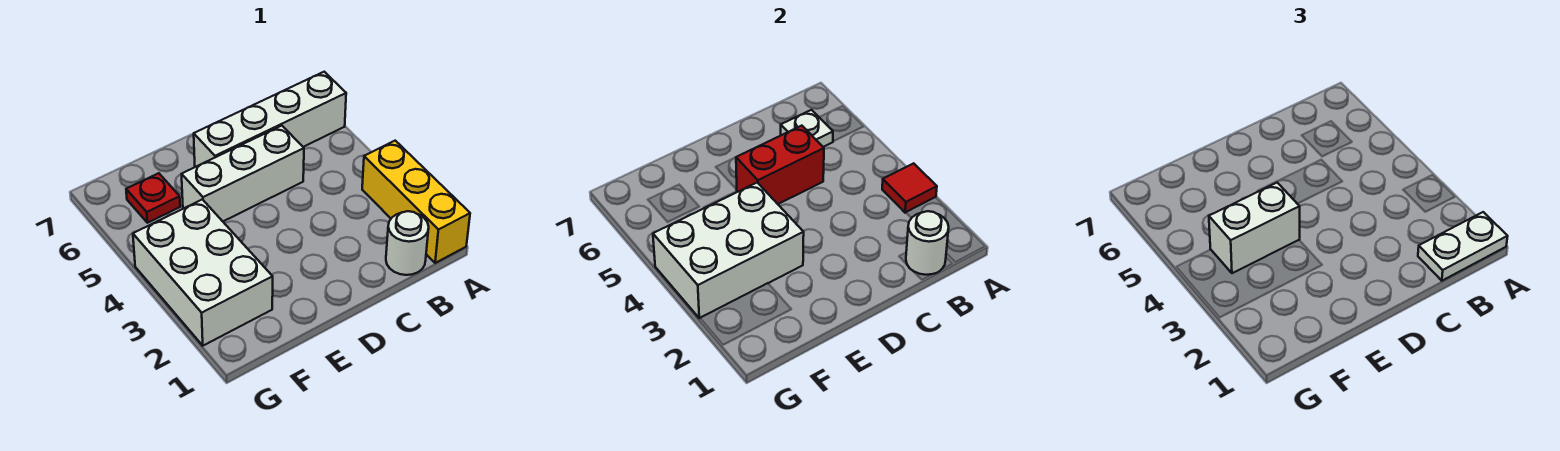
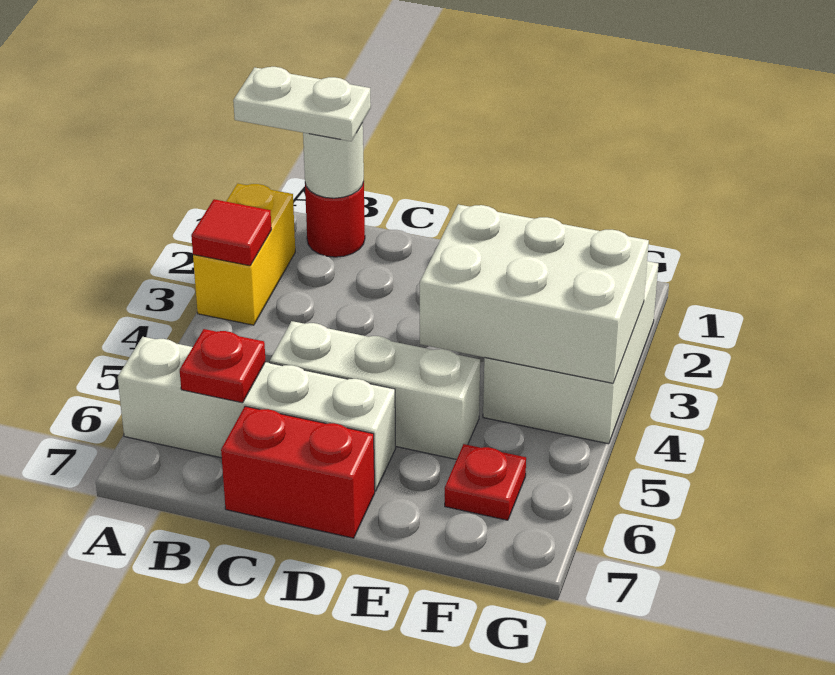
yellow 1x3 brick [362,141,470,263] -> yellow 1x2 brick [193,183,295,325]
white 1x1 round brick [386,211,429,275] -> red 1x1 round brick [305,182,365,257]
white 1x1 plate [781,110,833,147] -> red 1x1 plate [180,329,266,403]
red 1x2 brick [736,126,824,204] -> red 1x2 brick moved to [221,406,375,538]
white 1x2 brick [1209,183,1300,273] -> none

